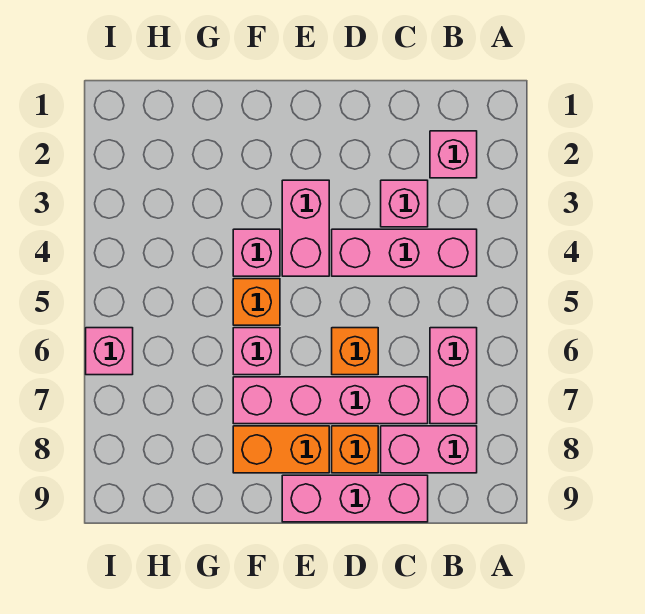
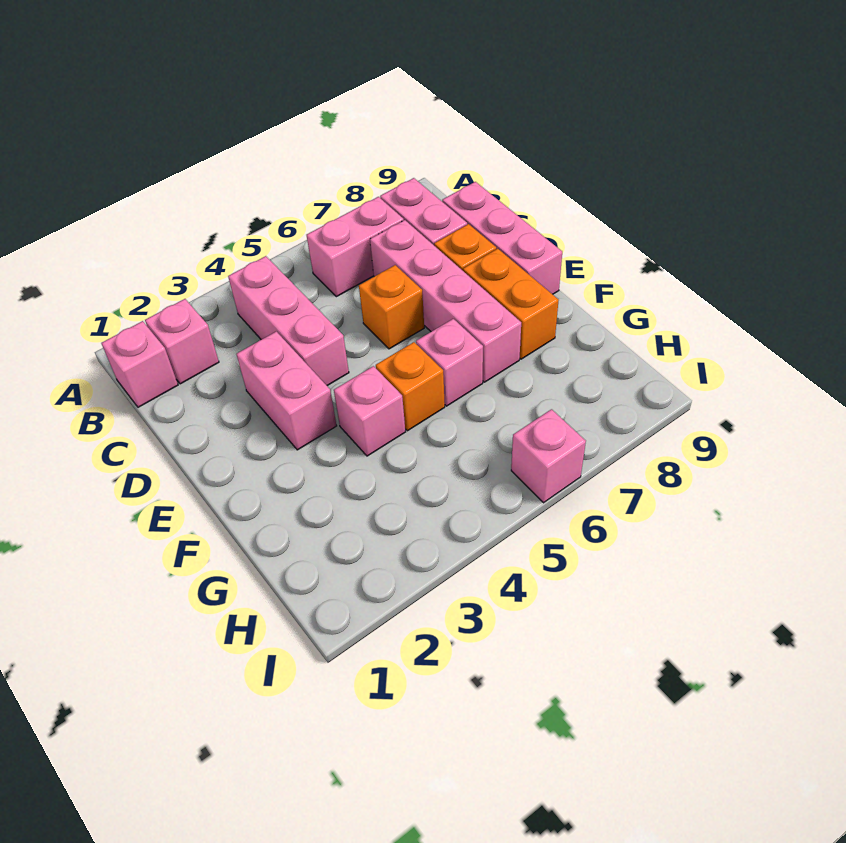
pink 1x1 brick [381,180,428,227] -> pink 1x1 brick moved to [102,321,178,407]
pink 1x2 brick [282,180,329,276] -> pink 1x2 brick turned to [236,331,337,450]

